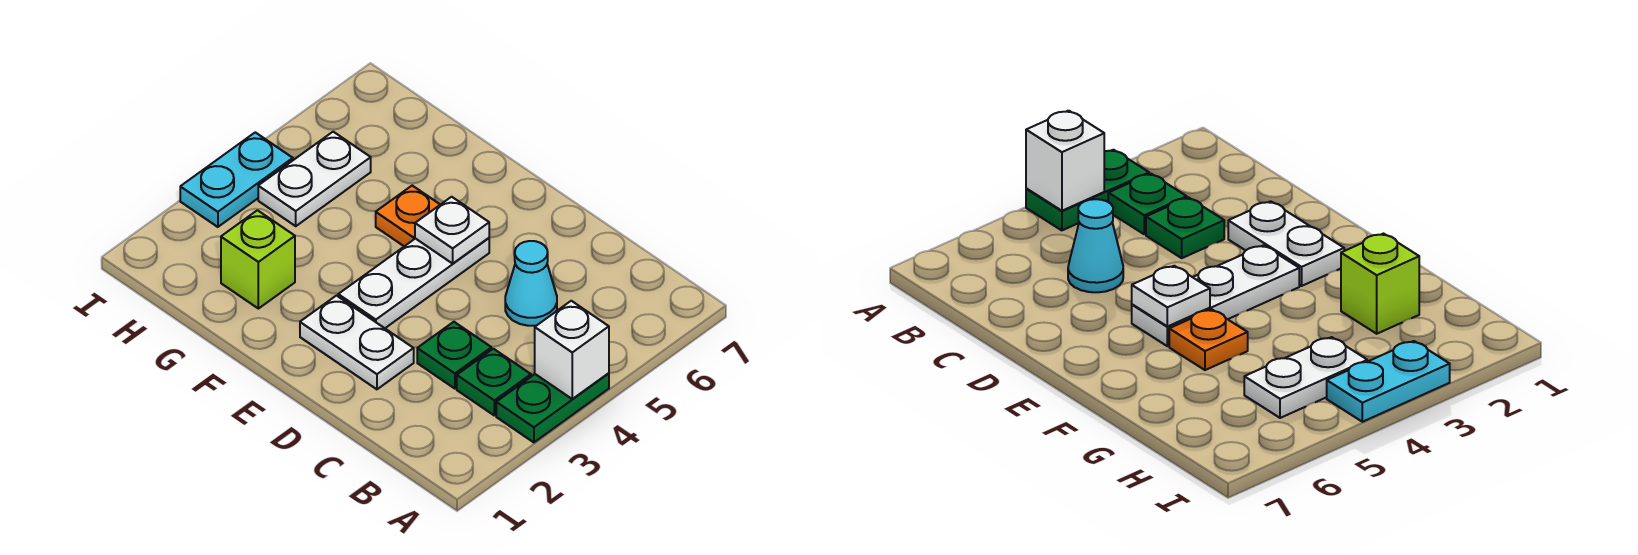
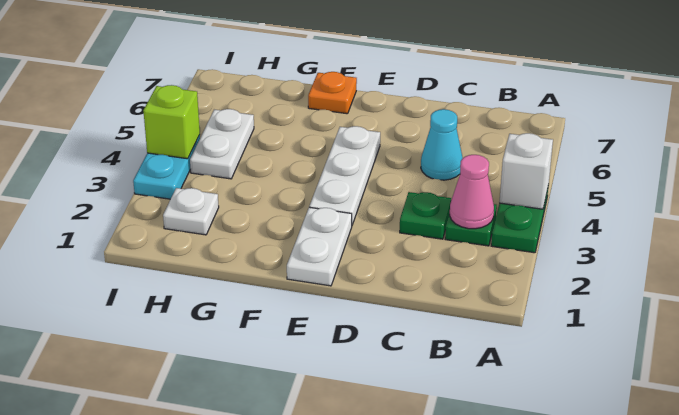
none -> pink 1x1 cone [450,155,494,229]
white 1x2 plate [300,296,414,389] -> white 1x2 plate turned to [287,207,352,286]
white 1x1 plate [415,197,489,263] -> white 1x1 plate moved to [163,188,219,235]
orange 1x1 plate [376,186,440,246] -> orange 1x1 plate moved to [308,72,357,114]
lime 1x1 brick [221,210,295,309] -> lime 1x1 brick moved to [143,85,200,159]

